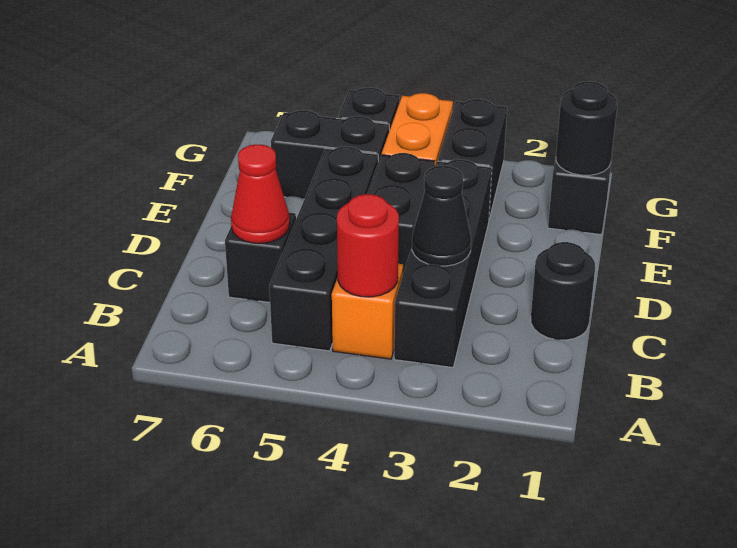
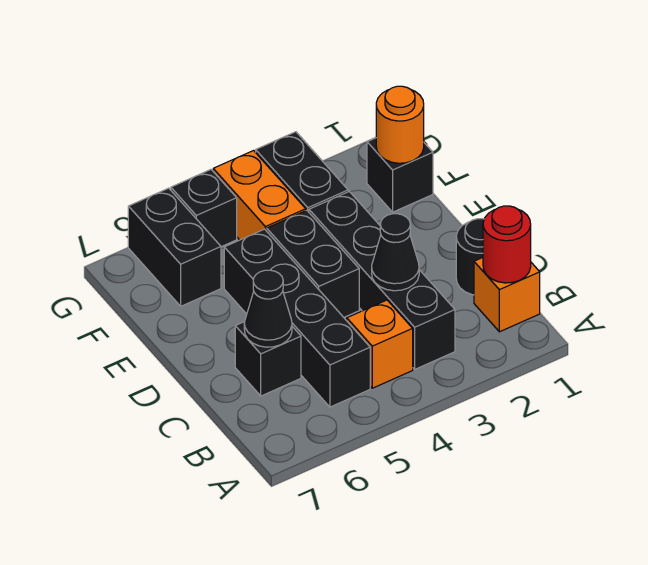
none -> orange 1x1 brick [474,258,540,332]
red 1x1 round brick [337,194,399,297] -> red 1x1 round brick moved to [483,206,531,283]
red 1x1 cone [231,144,290,243] -> black 1x1 cone [244,270,292,347]
black 1x1 round brick [556,82,617,175] -> orange 1x1 round brick [376,86,424,163]
black 1x2 brick [271,110,389,199] -> black 1x2 brick turned to [128,188,221,306]

